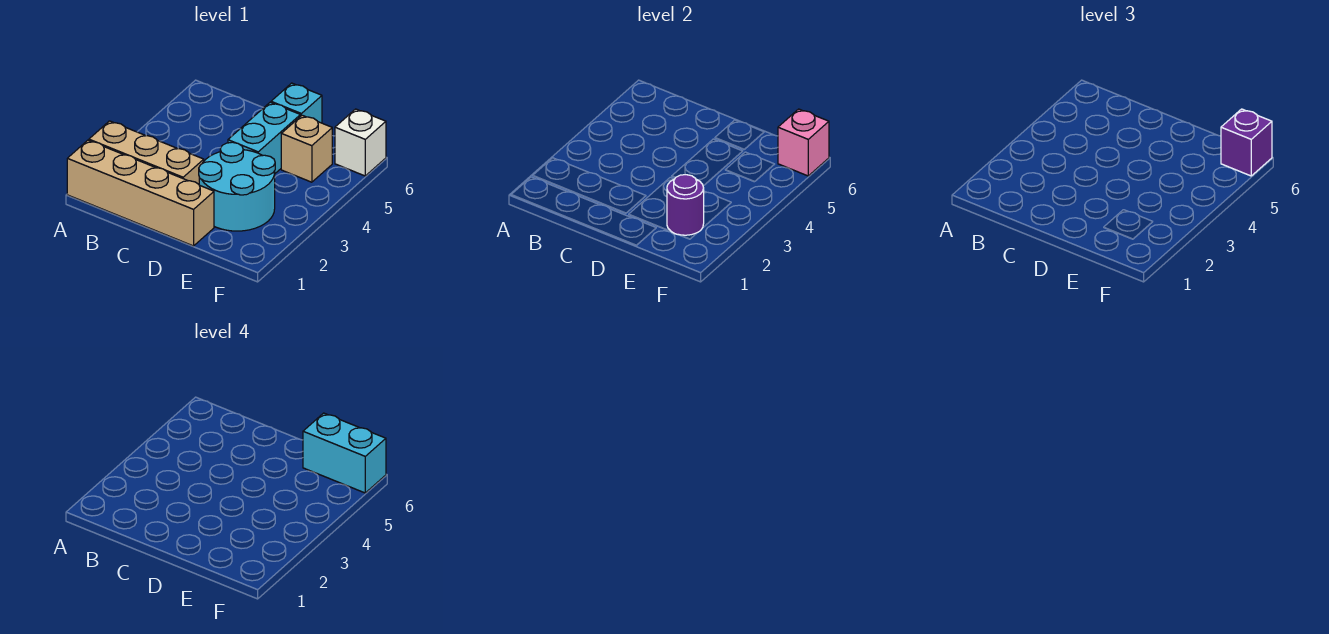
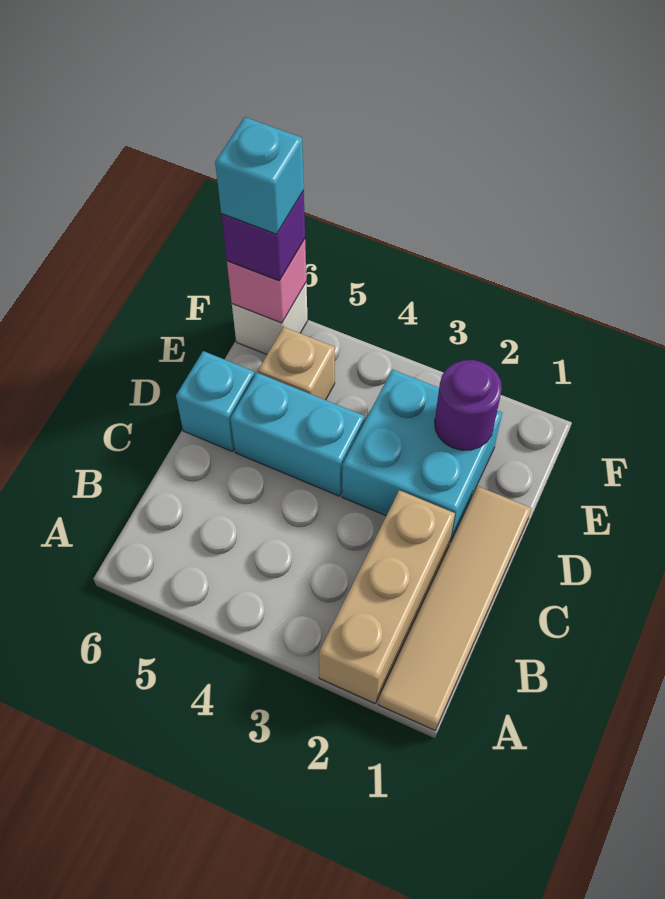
tan 1x4 brick [67,140,214,246] -> tan 1x4 tile [378,486,531,730]
cyan 2x2 round brick [199,142,275,231] -> cyan 2x2 brick [342,370,502,542]
cyan 1x2 brick [303,413,386,493] -> cyan 1x1 brick [215,117,304,234]

